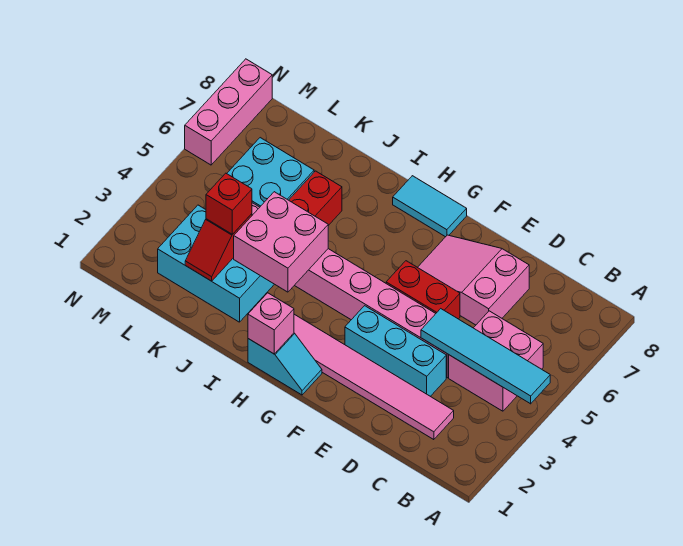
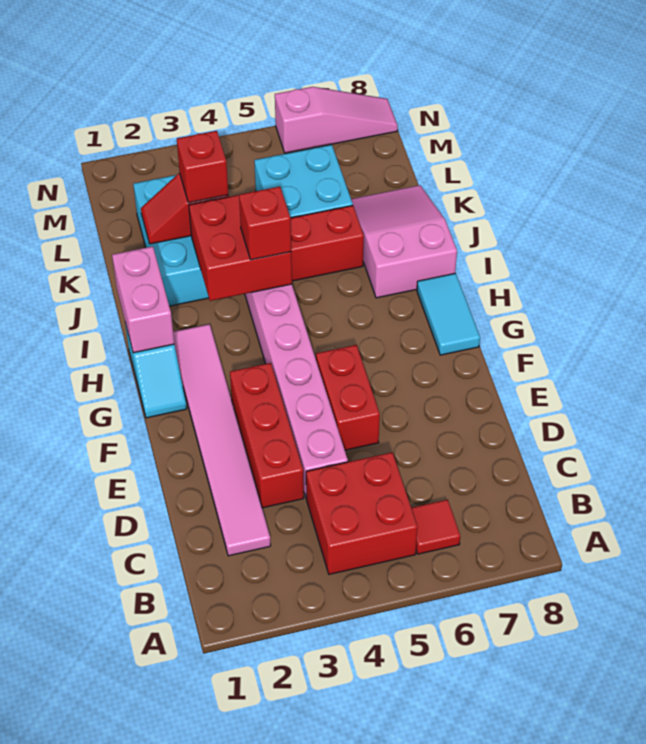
cyan 1x4 tile [421,309,550,404] -> none
pink 2x2 brick [449,311,543,411] -> red 2x2 brick [306,452,418,574]
none -> red 1x1 tile [412,500,460,554]
cyan 1x3 brick [345,306,446,396] -> red 1x3 brick [230,363,304,508]
pink 2x3 slope [418,235,529,325] -> pink 2x3 slope moved to [351,185,457,298]
pink 1x1 brick [248,293,294,354] -> pink 1x2 brick [112,246,174,353]
pink 2x2 brick [234,192,328,292] -> red 2x2 brick [189,195,292,301]
none -> red 1x1 brick [239,187,291,260]
pink 1x3 brick [185,59,272,165] -> pink 1x3 slope [275,87,398,153]

